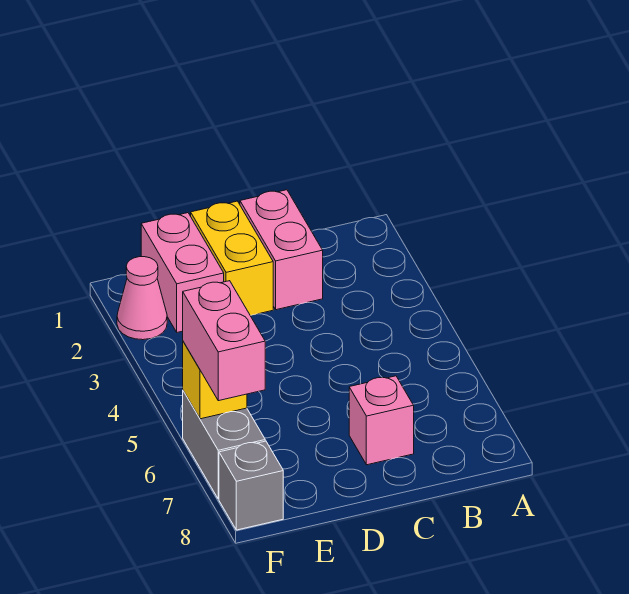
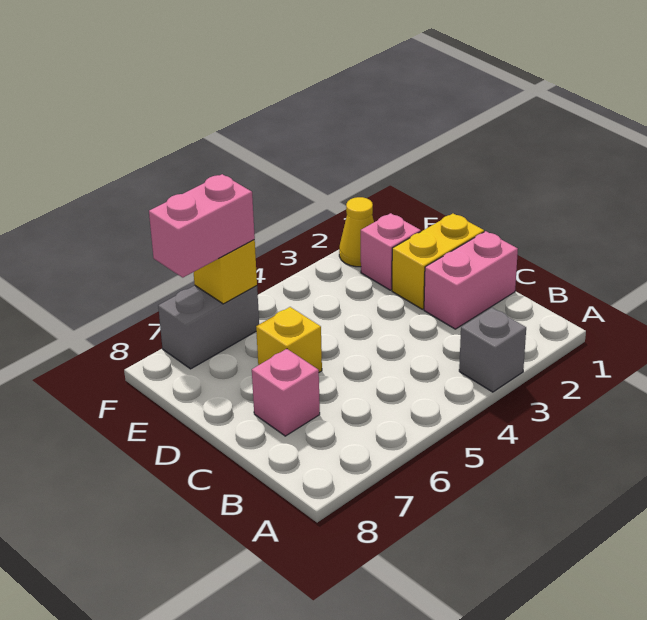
none -> yellow 1x1 brick [256,307,322,372]
pink 1x2 brick [141,213,224,332] -> pink 1x1 brick [361,213,421,290]
pink 1x1 cone [117,257,167,340] -> yellow 1x1 cone [339,197,374,267]
grey 1x1 brick [219,441,283,530] -> grey 1x1 brick moved to [459,308,526,392]

